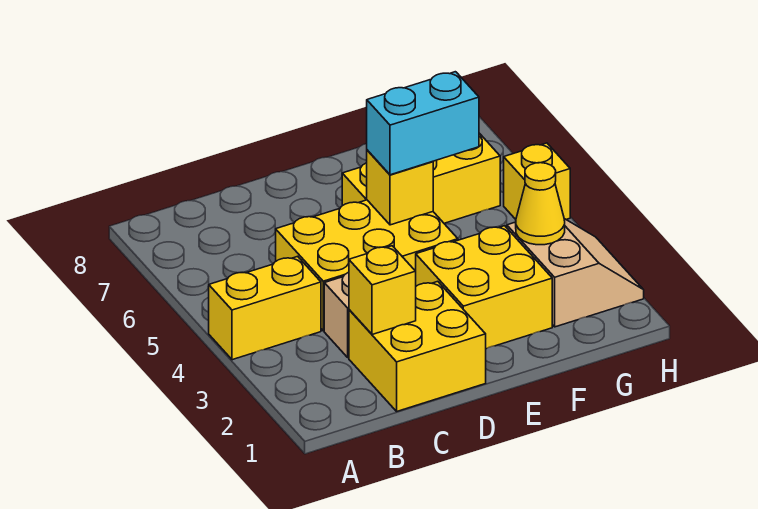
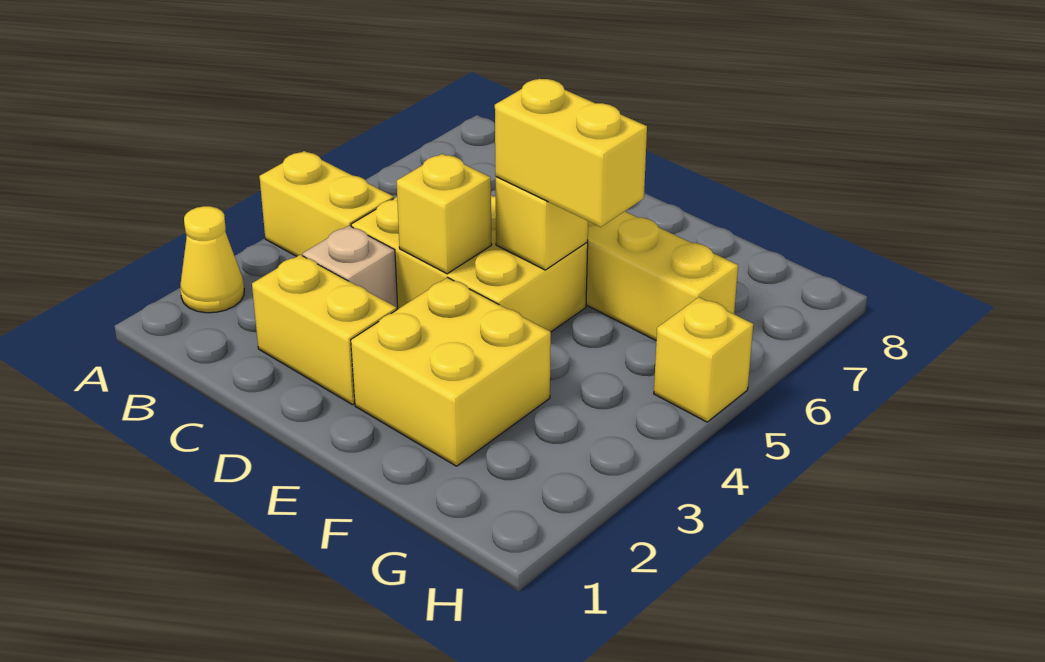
yellow 2x2 brick [349,281,486,411] -> yellow 1x2 brick [252,255,397,405]
yellow 1x1 brick [349,246,416,335] -> yellow 1x1 brick moved to [397,154,492,274]
cyan 1x2 brick [367,72,479,175] -> yellow 1x2 brick [495,79,647,227]
tan 2x2 slope [507,219,644,327] -> none
yellow 1x1 cone [516,163,565,245] -> yellow 1x1 cone moved to [180,206,244,313]

